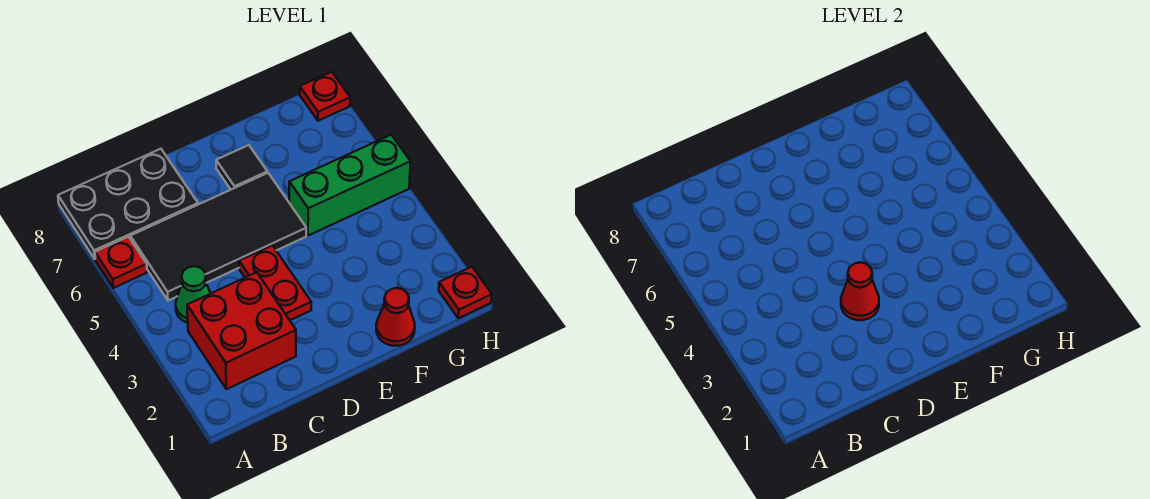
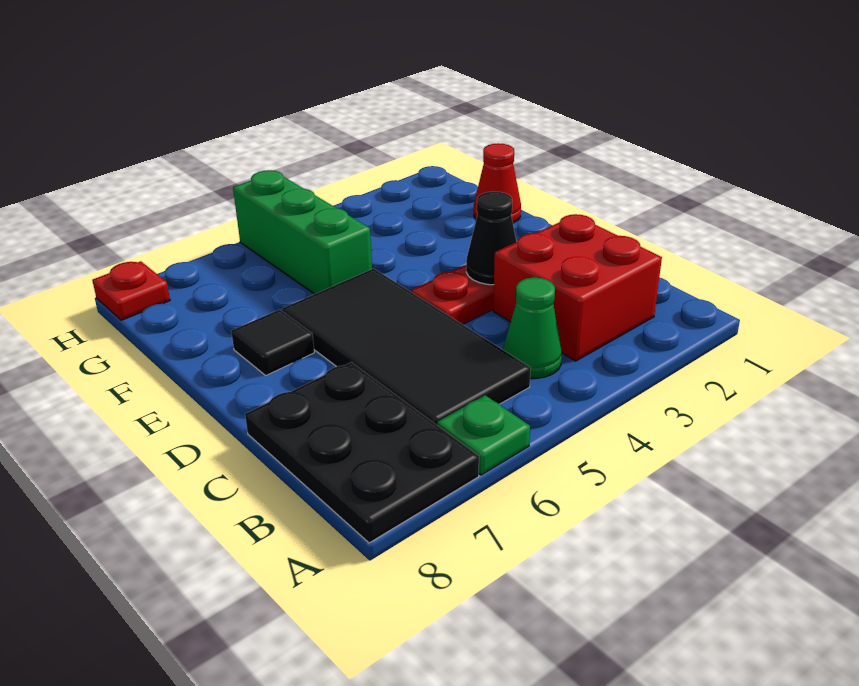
red 1x1 plate [95,237,147,288] -> green 1x1 plate [437,395,530,475]
red 1x1 cone [841,262,879,320] -> black 1x1 cone [466,192,517,285]
red 1x1 plate [439,267,492,318] -> none

